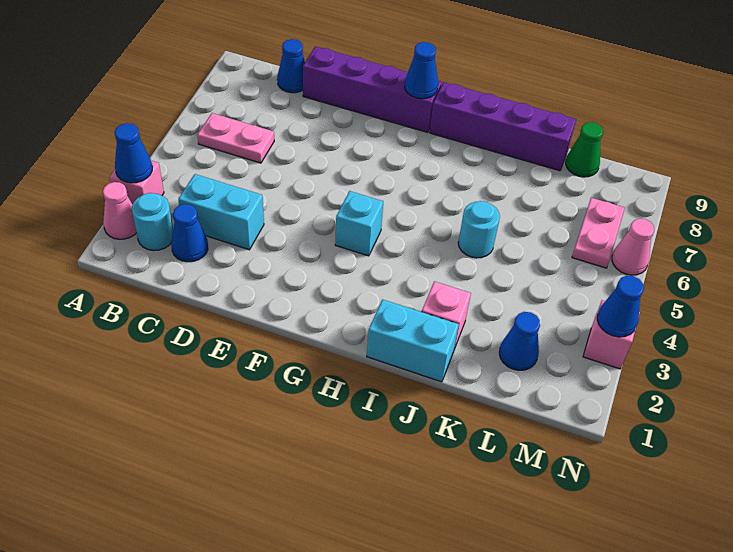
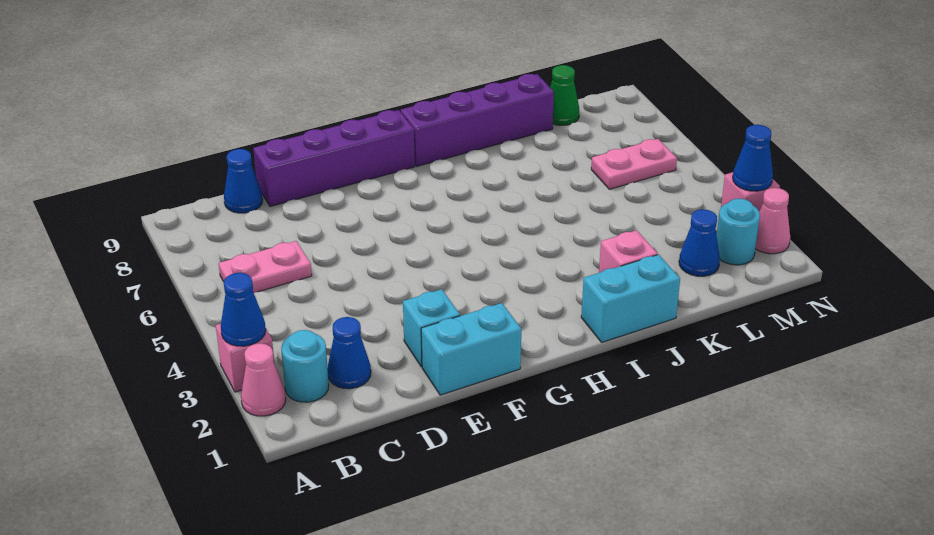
cyan 1x2 brick [178,174,264,250] -> cyan 1x2 brick moved to [421,303,521,395]
cyan 1x1 brick [335,191,383,256] -> cyan 1x1 brick moved to [403,289,460,367]
blue 1x1 cone [405,42,438,99] -> none
cyan 1x1 round brick [458,201,500,258] -> cyan 1x1 round brick moved to [717,199,760,265]
pink 1x2 plate [572,198,625,268] -> pink 1x2 plate turned to [591,139,677,189]
pink 1x1 cone [612,219,654,275] -> pink 1x1 cone moved to [755,188,790,254]

